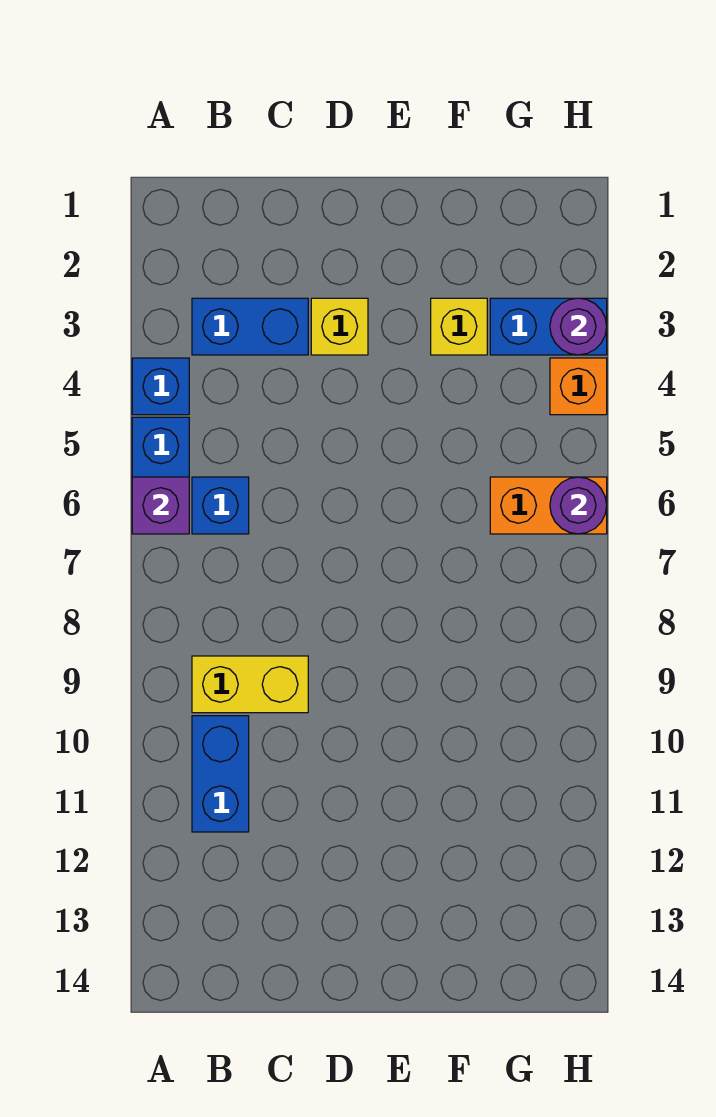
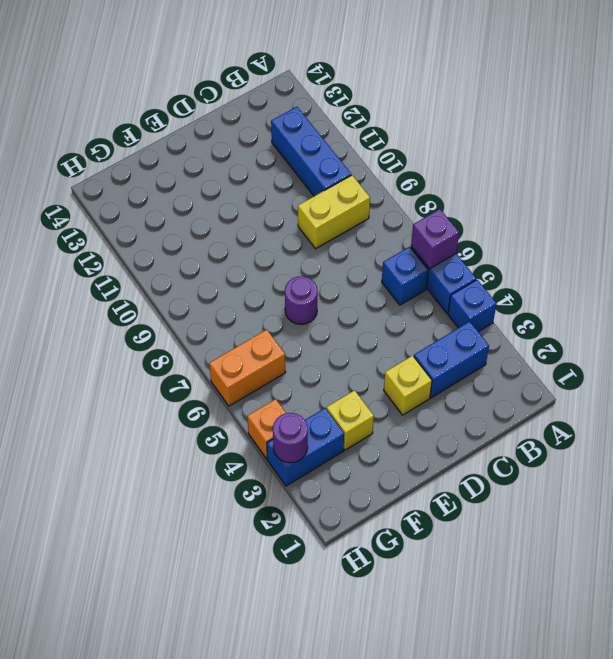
blue 1x2 brick [192,716,249,832] -> blue 1x3 brick [271,107,351,196]
purple 1x1 round brick [550,477,607,534] -> purple 1x1 round brick moved to [285,276,318,324]

